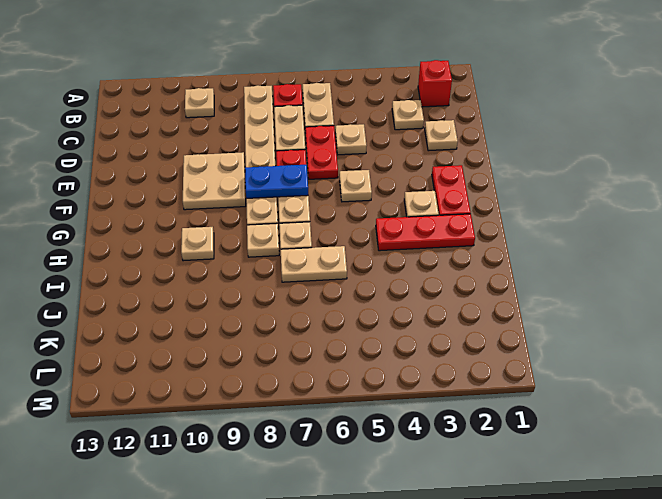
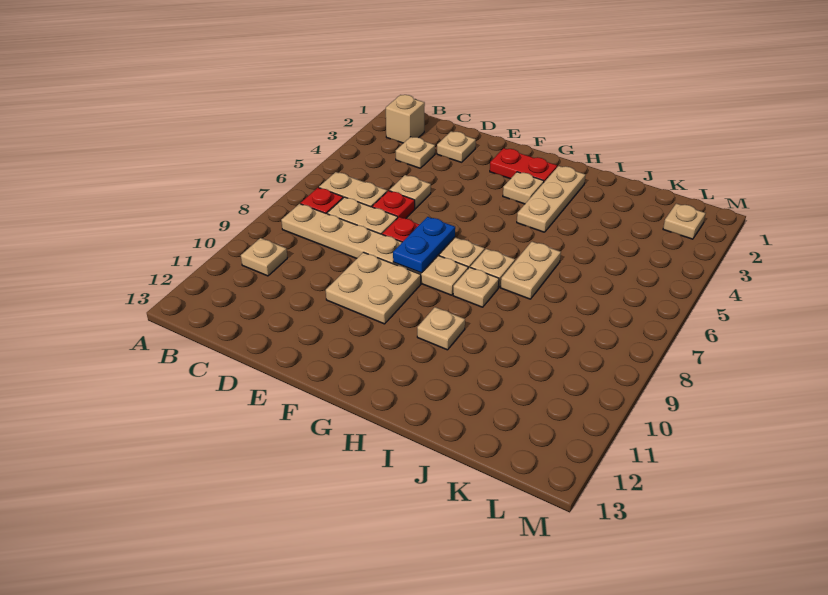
red 1x1 brick [418,60,452,107] -> tan 1x1 brick [386,95,425,143]
red 1x2 plate [305,126,338,179] -> red 1x1 plate [372,191,415,219]
tan 1x1 plate [340,170,372,202] -> tan 1x1 plate moved to [663,204,705,239]
red 1x3 plate [376,214,475,251] -> tan 1x3 plate [517,166,585,232]

